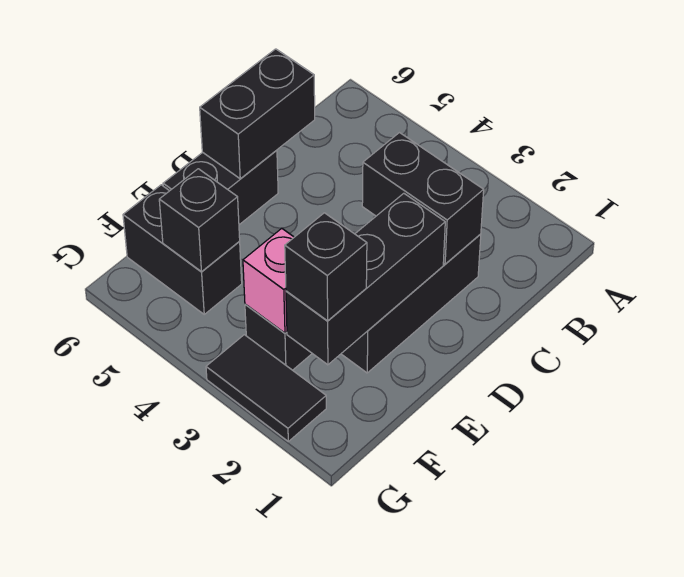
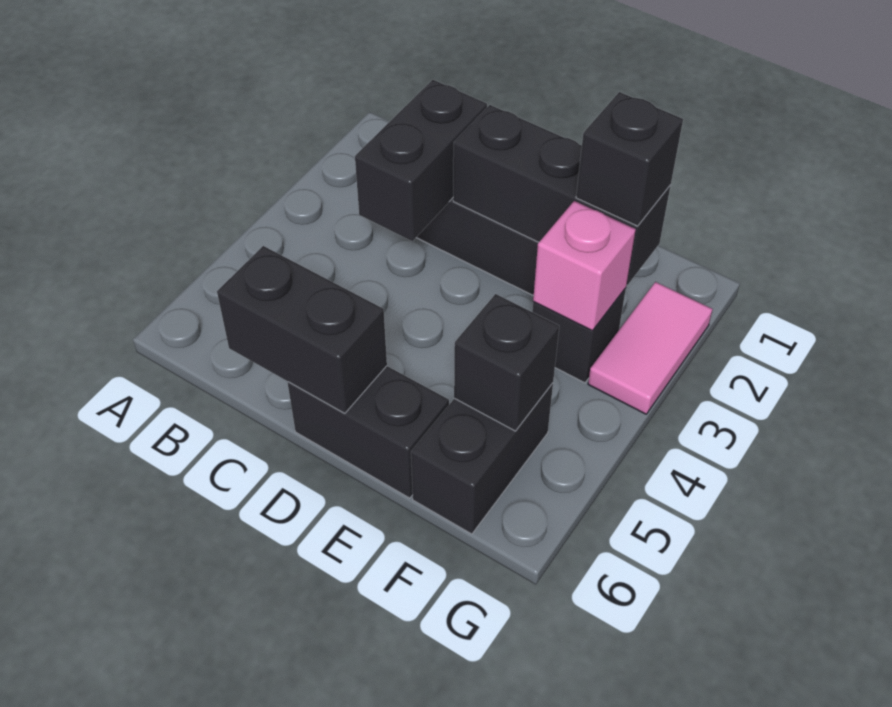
black 1x2 tile [206,335,326,441] -> pink 1x2 tile [588,282,713,414]

